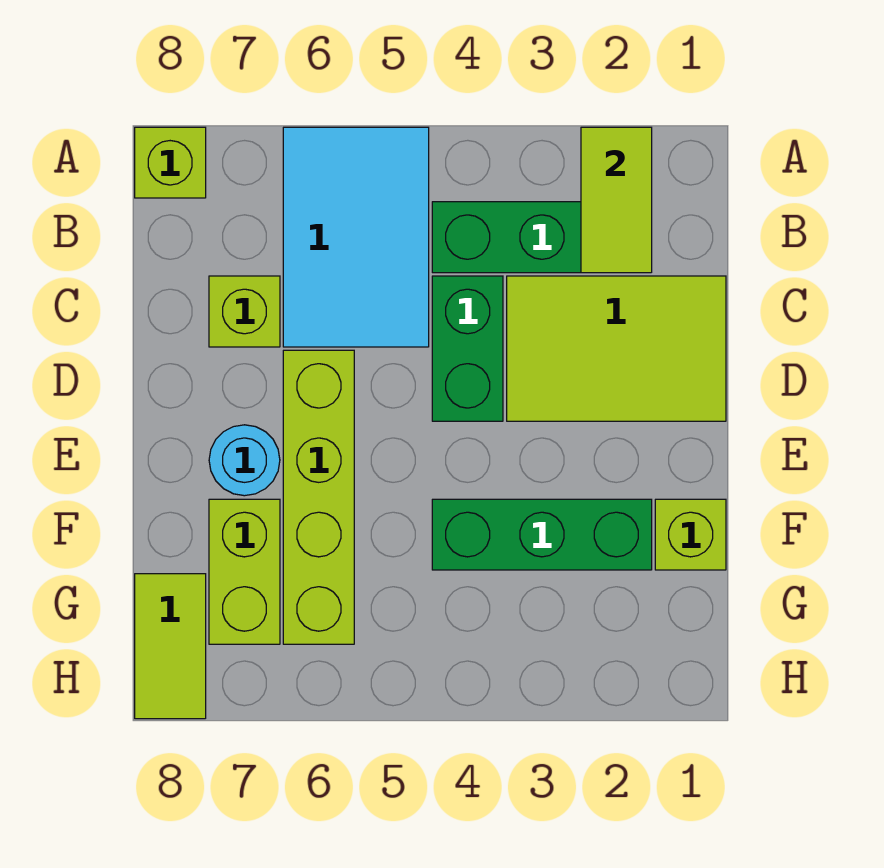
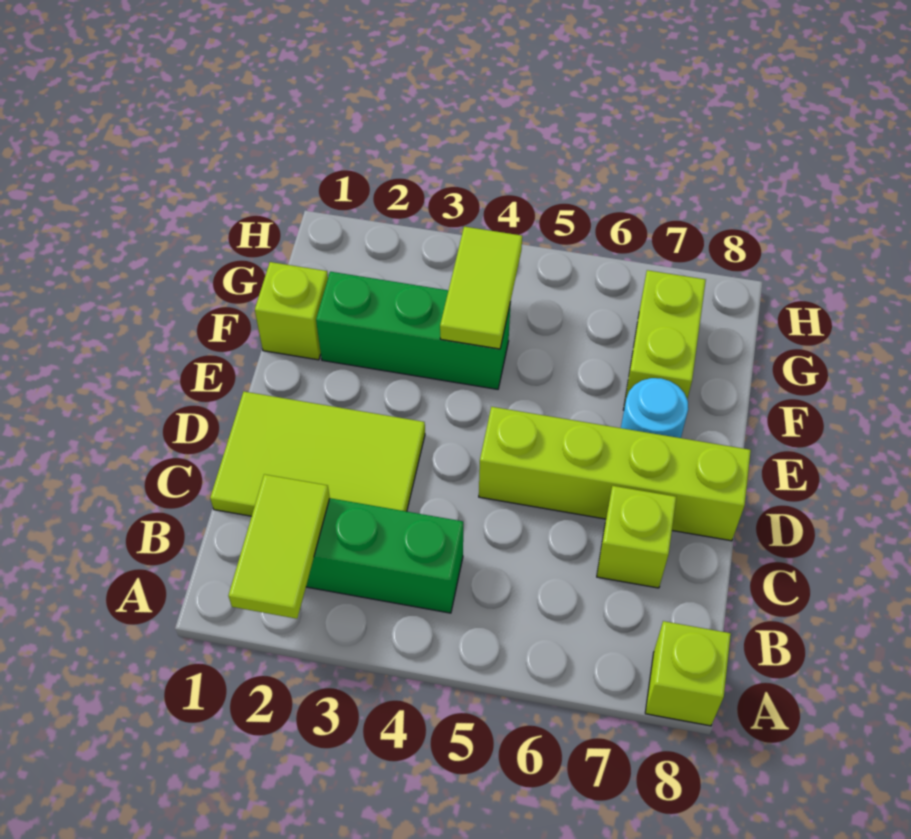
cyan 2x3 tile [283,127,429,347] -> none
green 1x2 brick [432,276,503,421] -> none
lime 1x4 brick [283,350,354,644] -> lime 1x4 brick turned to [479,407,751,541]
lime 1x2 tile [135,574,206,719] -> lime 1x2 tile moved to [440,227,522,349]

